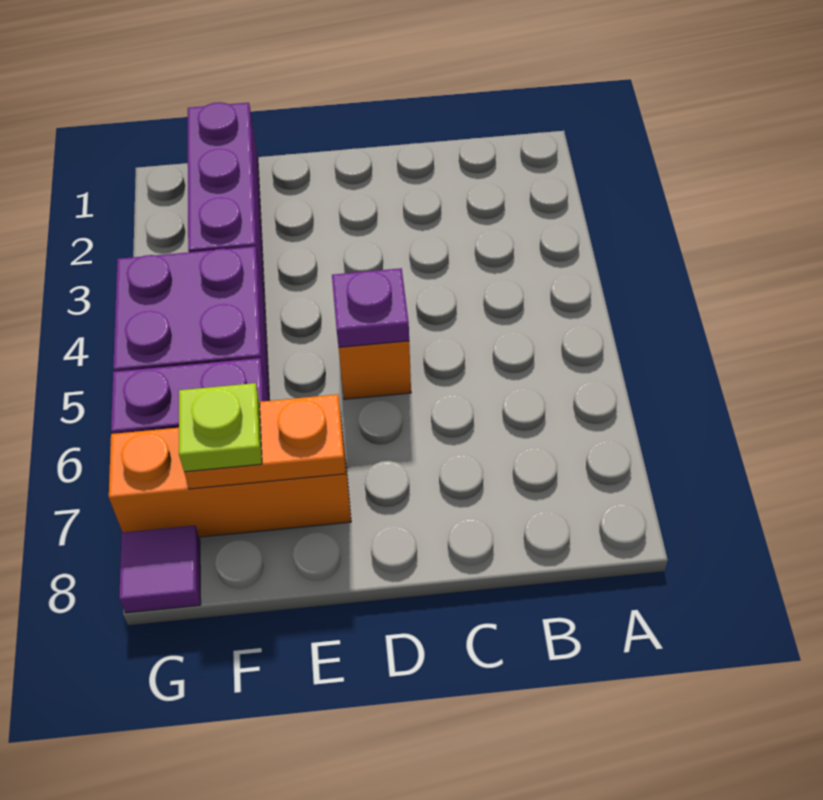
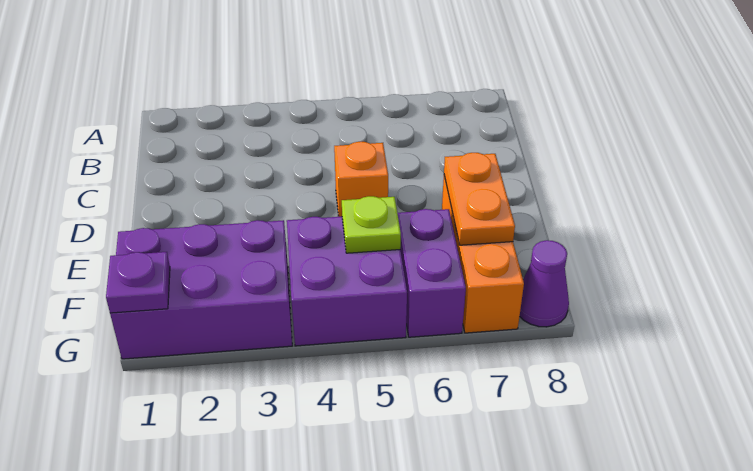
purple 1x1 plate [332,268,409,347] -> purple 1x1 plate moved to [106,252,170,313]
purple 1x3 brick [188,102,265,297] -> purple 2x3 brick [110,220,292,359]
lime 1x1 plate [179,383,262,472] -> lime 1x1 plate moved to [342,196,401,253]
purple 1x1 tile [119,526,201,613] -> purple 1x1 cone [520,240,569,327]

